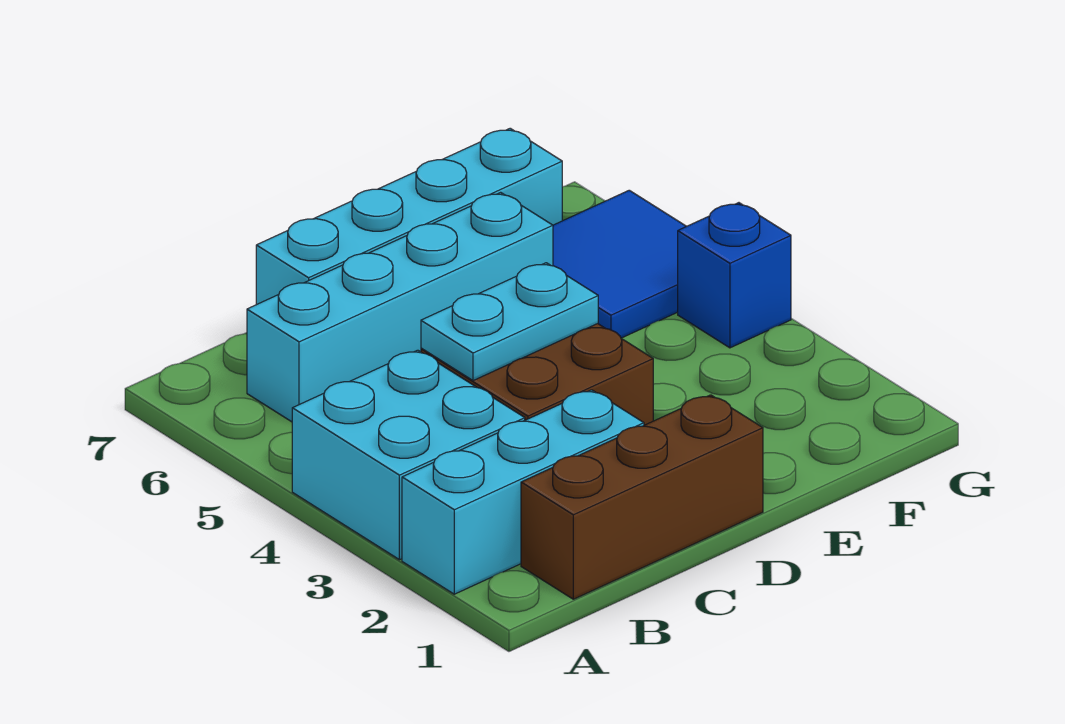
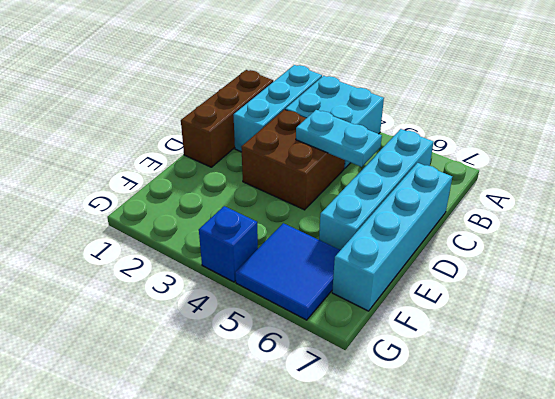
cyan 1x2 plate [421,263,598,381] -> cyan 1x2 plate turned to [296,110,382,167]

